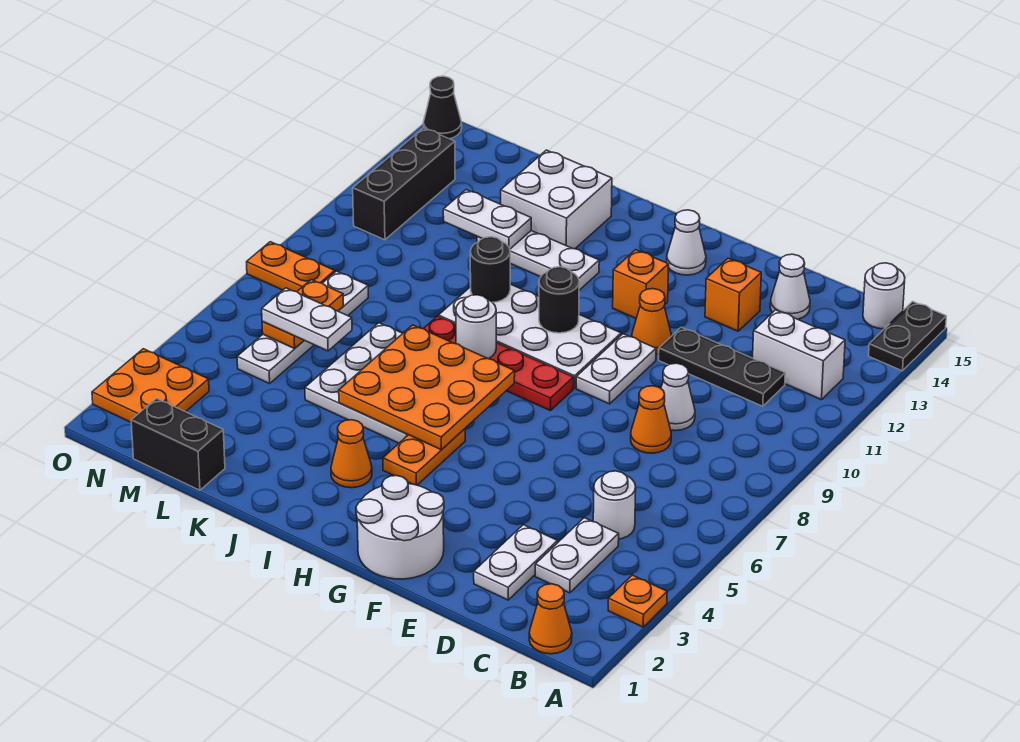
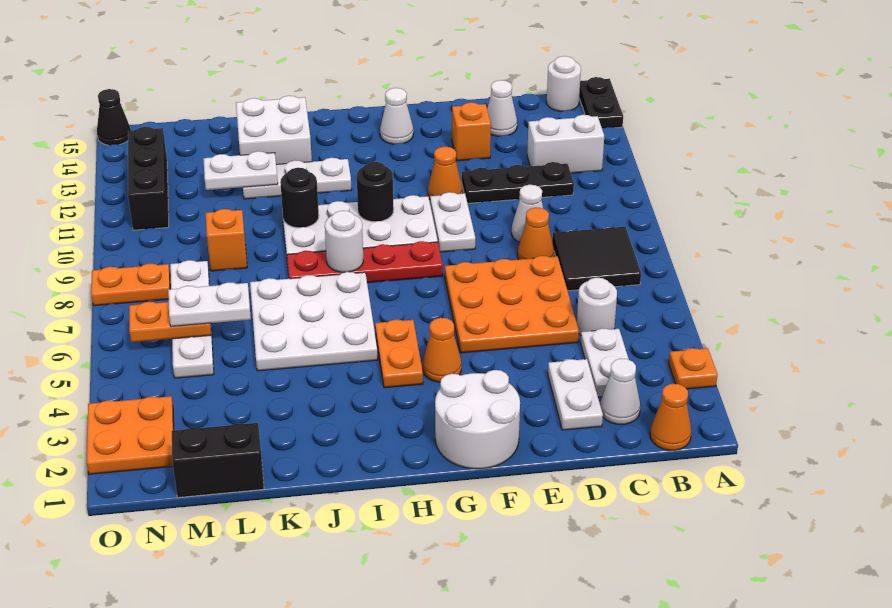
none -> black 2x2 tile [552,227,641,291]
none -> white 1x1 cone [600,359,640,424]
orange 1x1 brick [613,250,669,318] -> orange 1x1 brick moved to [206,209,247,271]
orange 3x3 plate [339,325,515,450] -> orange 3x3 plate moved to [445,256,579,353]
orange 1x1 cone [331,420,372,488] -> orange 1x1 cone moved to [423,318,461,382]
orange 1x2 plate [262,280,343,349] -> orange 1x2 plate turned to [129,302,211,342]

